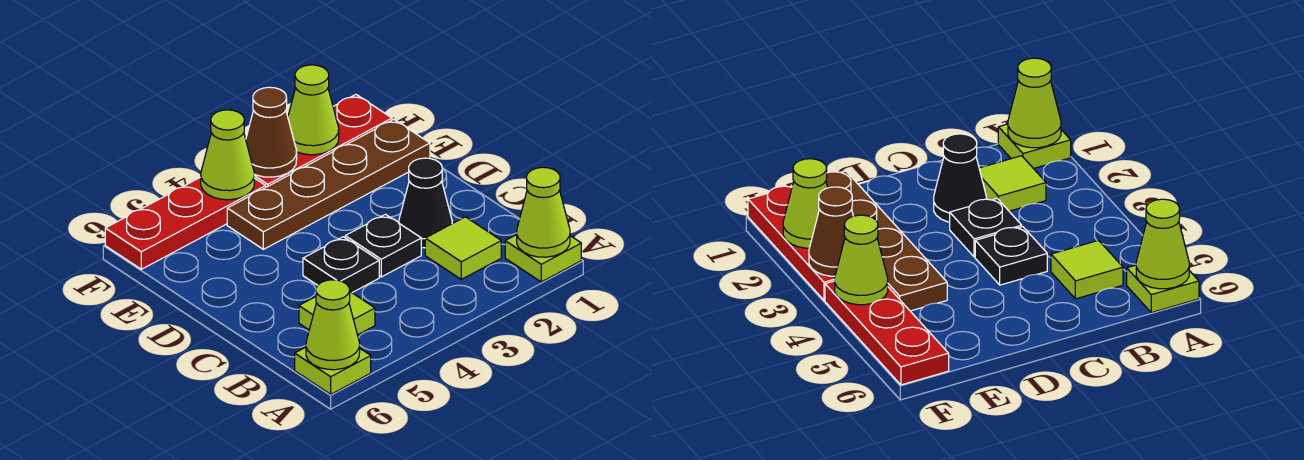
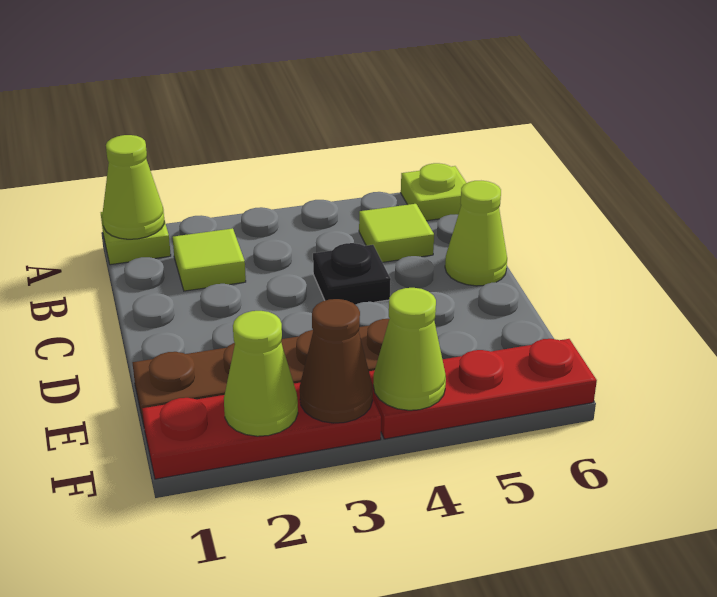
lime 1x1 cone [306,280,360,370] -> lime 1x1 cone moved to [445,181,507,286]
black 1x1 cone [399,158,452,248] -> none
black 1x1 plate [345,214,421,277] -> none

